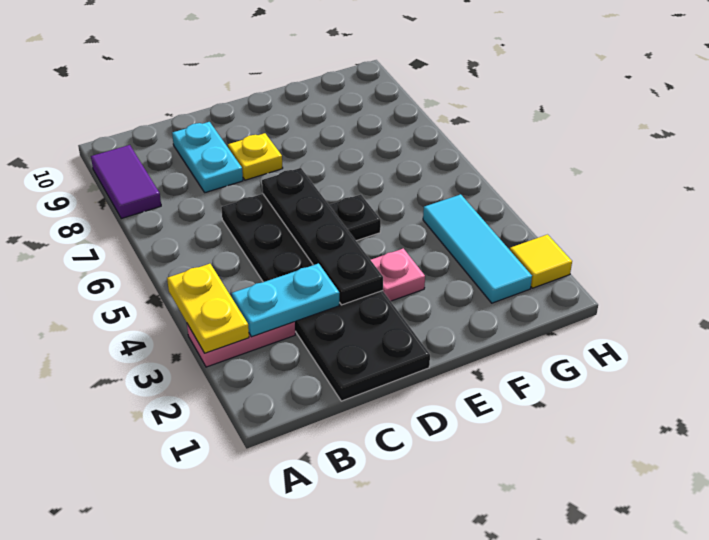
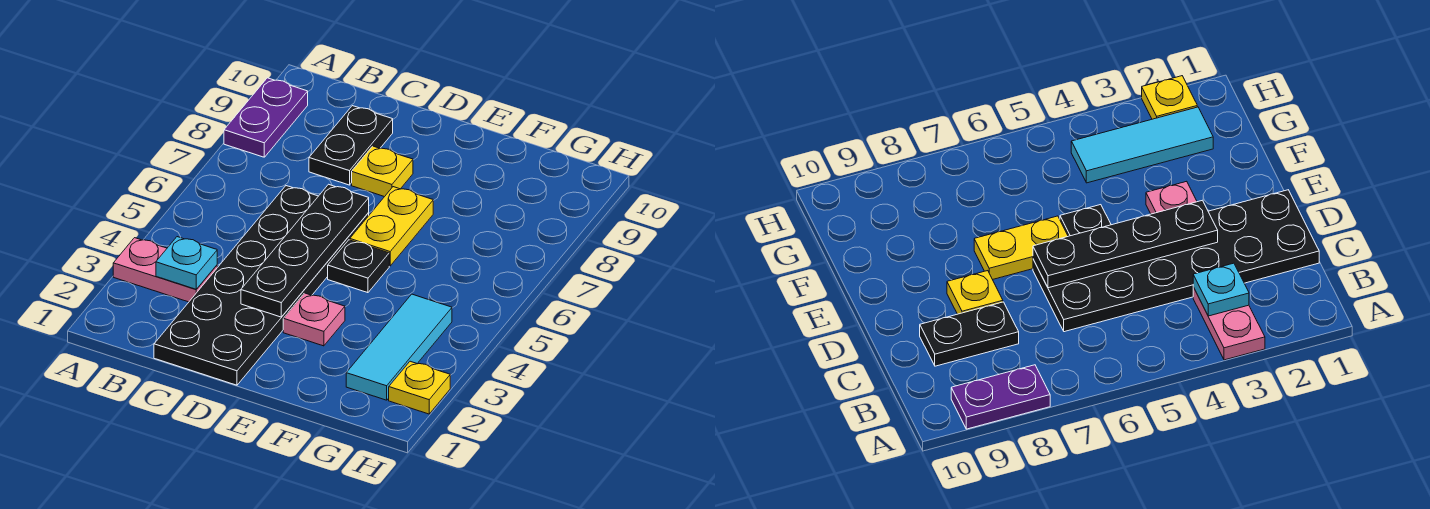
yellow 1x2 plate [167,264,249,353] -> yellow 1x2 plate moved to [350,187,433,266]
purple 1x2 tile [91,145,161,219] -> purple 1x2 plate [224,78,308,157]
cyan 1x2 plate [232,263,339,337] -> cyan 1x1 plate [156,237,217,289]
cyan 1x2 plate [172,122,243,193] -> black 1x2 plate [309,106,393,185]
yellow 1x1 tile [510,235,572,288] -> yellow 1x1 plate [389,361,450,414]

